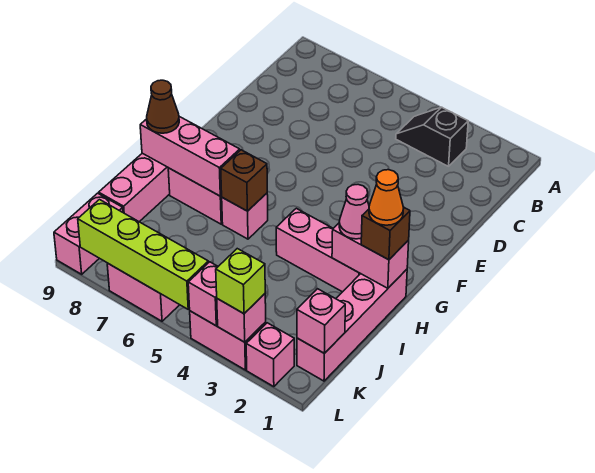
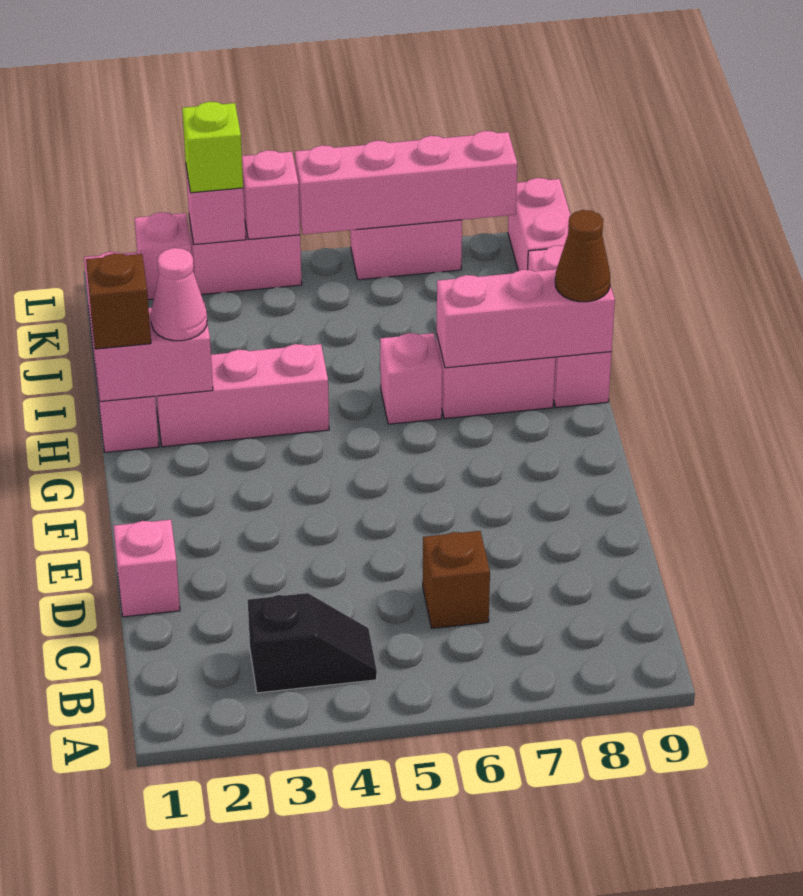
orange 1x1 cone [369,170,404,225] -> none
brown 1x1 brick [221,150,267,211] -> brown 1x1 brick moved to [423,531,490,628]
pink 1x1 brick [297,289,345,353] -> pink 1x1 brick moved to [114,520,180,617]
lime 1x4 brick [78,200,208,309] -> pink 1x4 brick [295,131,517,234]

